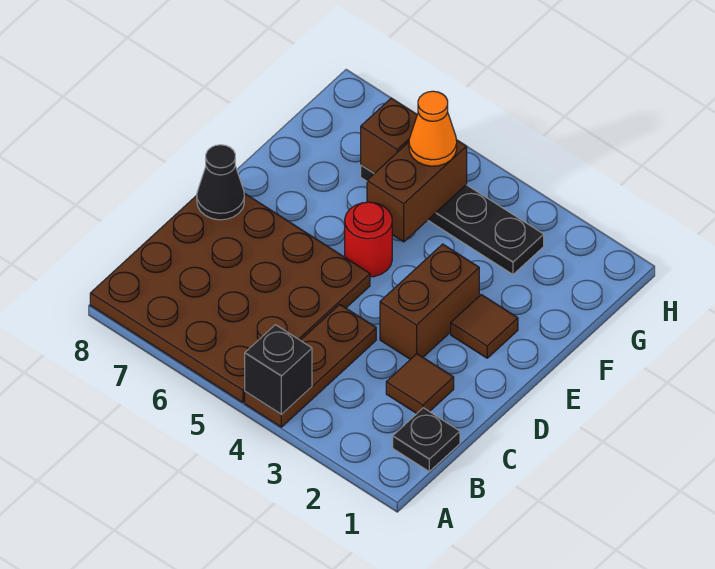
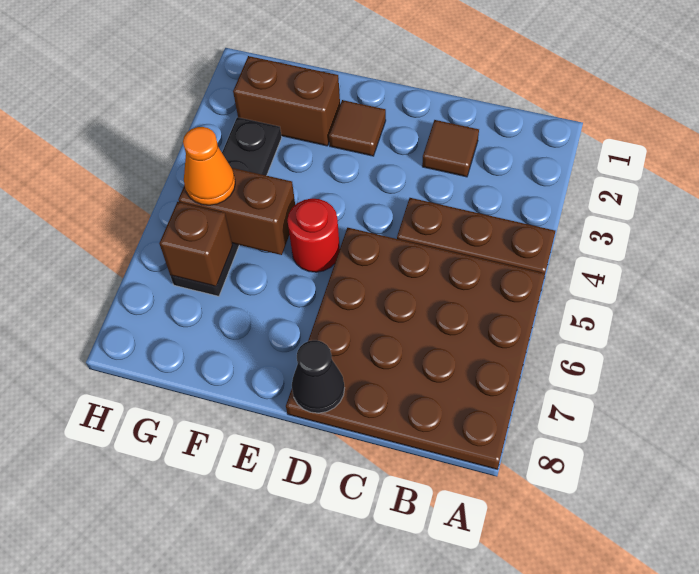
black 1x1 brick [245,325,312,415] -> none
black 1x1 plate [393,408,460,471] -> none
brown 1x2 brick [380,244,479,359] -> brown 1x2 brick moved to [233,56,340,146]

